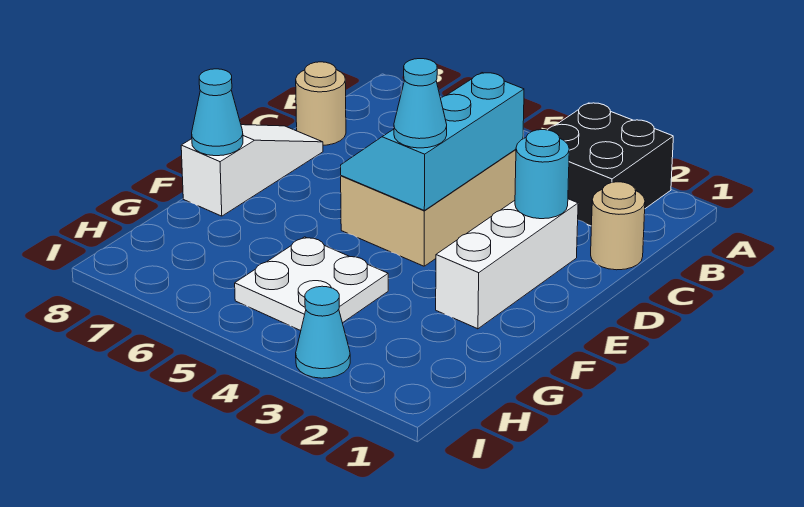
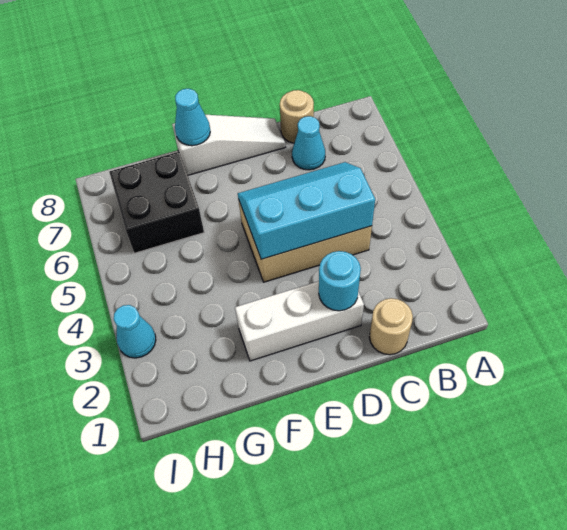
black 2x2 brick [548,103,673,226] -> black 2x2 brick moved to [109,152,204,253]
cyan 1x1 cone [394,59,447,148] -> cyan 1x1 cone moved to [292,116,325,170]
white 2x2 plate [235,237,388,331] -> none

